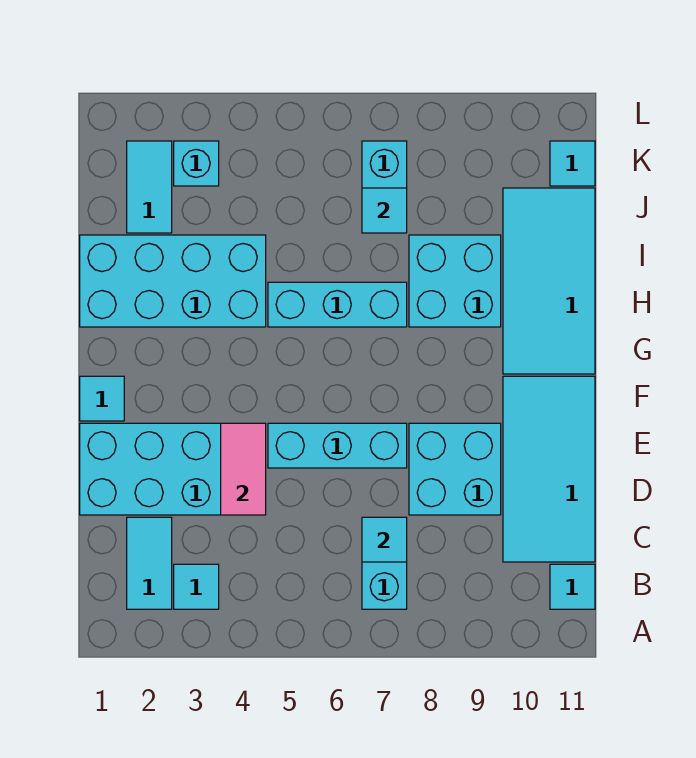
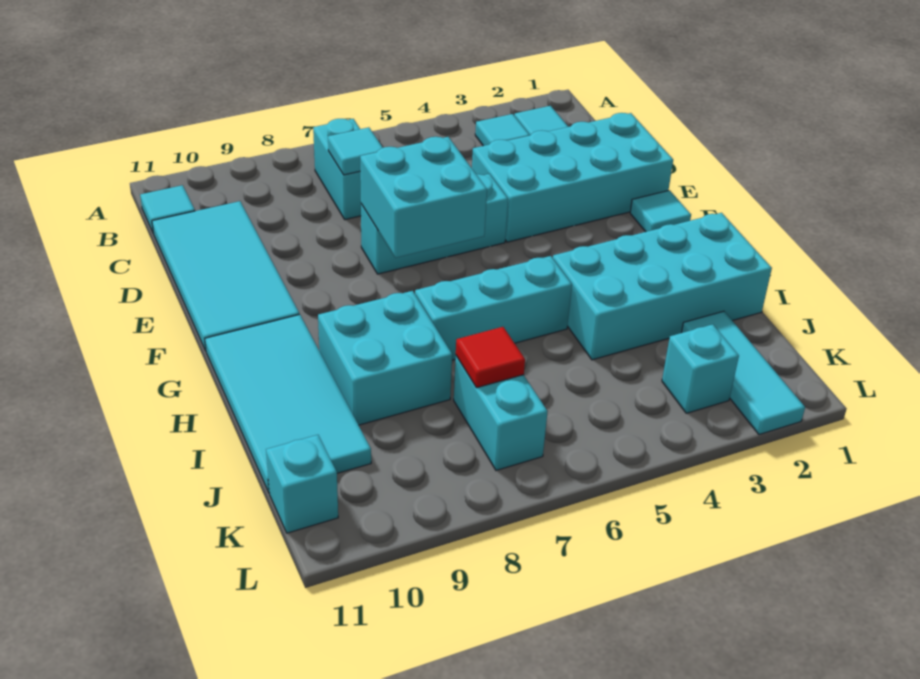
pink 1x2 tile [221,423,266,515] -> none
cyan 2x2 brick [409,423,501,515] -> cyan 2x2 brick moved to [360,137,487,258]
cyan 1x2 tile [127,141,172,233] -> cyan 1x3 tile [682,311,805,435]
cyan 1x1 tile [362,188,407,233] -> red 1x1 tile [456,327,525,388]
cyan 1x1 tile [550,141,595,186] -> cyan 1x1 brick [266,435,338,533]

